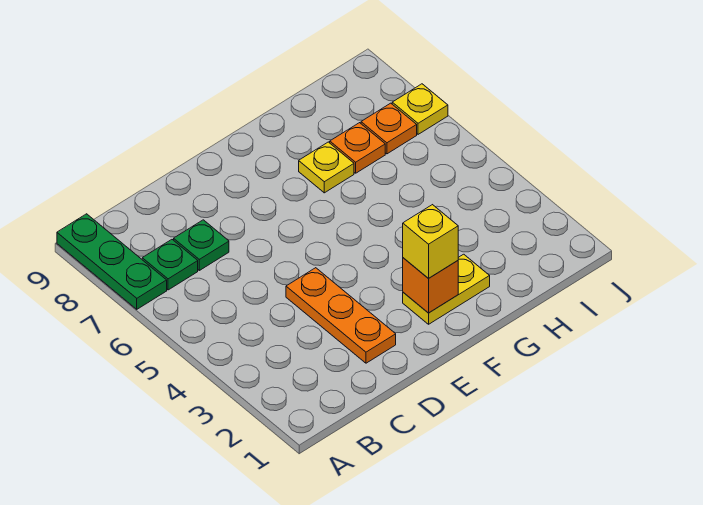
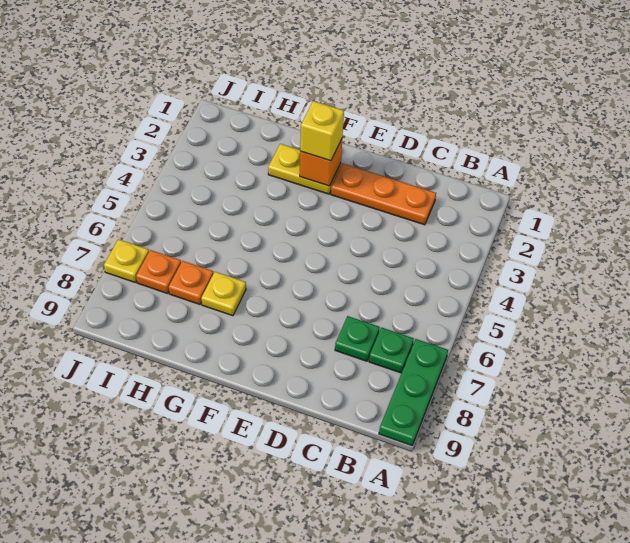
orange 1x3 plate [286,268,396,363] -> orange 1x3 plate turned to [331,163,436,225]

